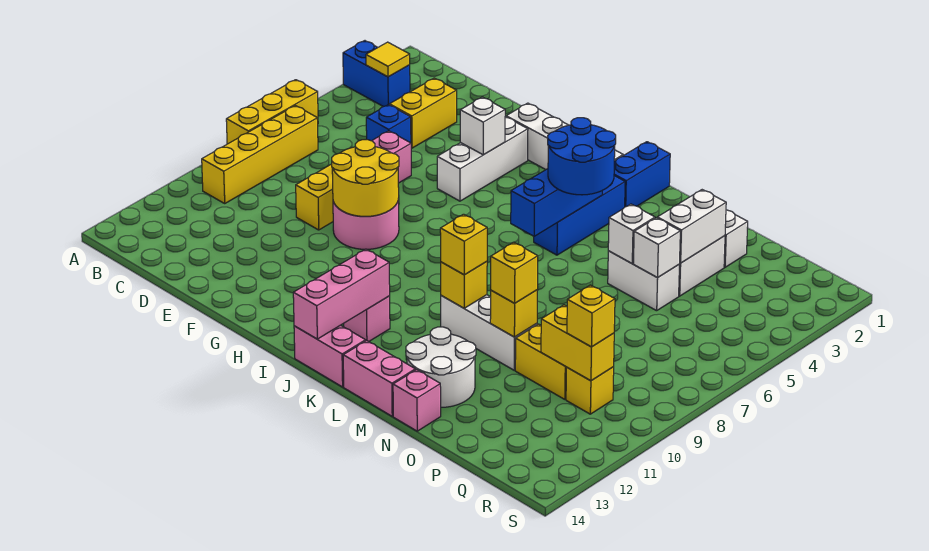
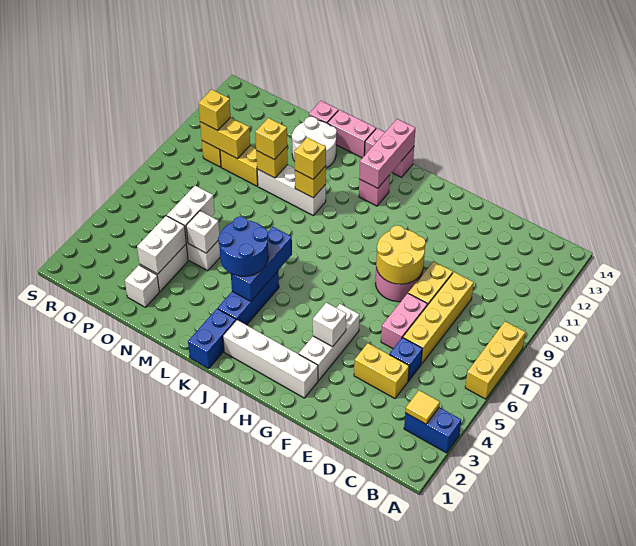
yellow 1x4 brick [202,106,318,203] -> yellow 1x4 brick moved to [403,272,474,364]
yellow 1x2 brick [389,78,457,148] -> yellow 1x2 brick turned to [354,343,409,398]
white 1x1 brick [633,218,680,278] -> white 1x2 brick [167,186,215,243]

